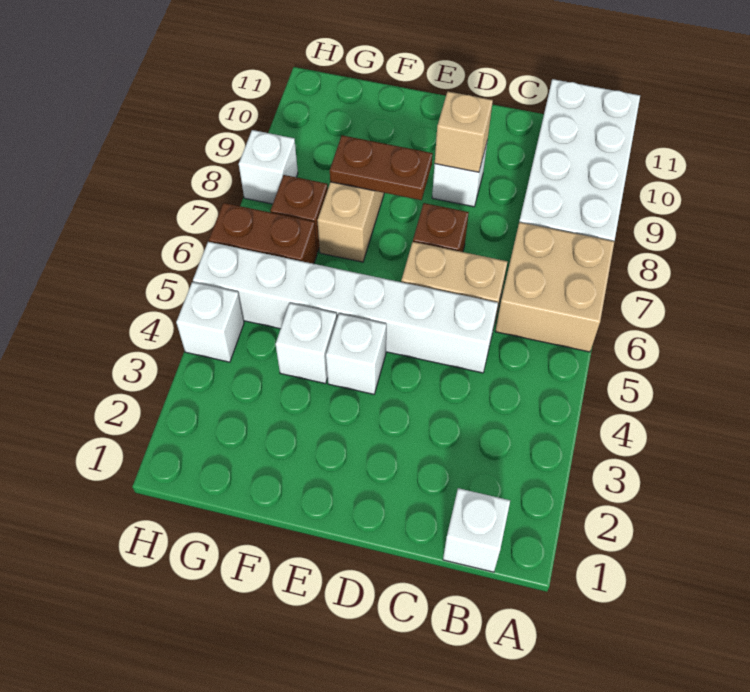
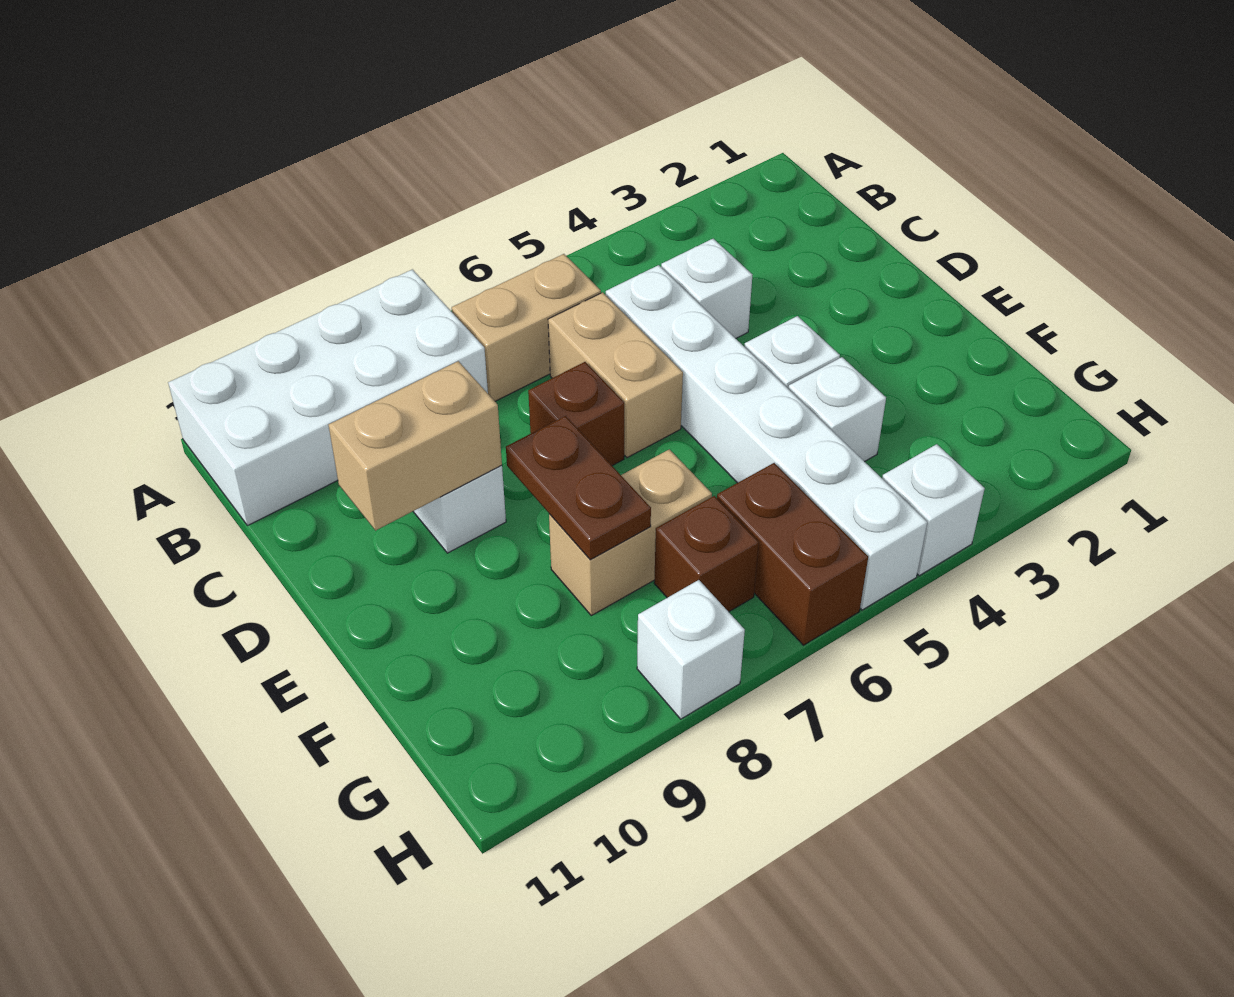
tan 2x2 brick [495,222,614,352] -> tan 1x2 brick [452,254,601,401]
white 1x1 brick [443,488,510,572] -> white 1x1 brick moved to [661,239,752,338]
tan 1x1 brick [435,92,493,172] -> tan 1x2 brick [329,361,502,531]

